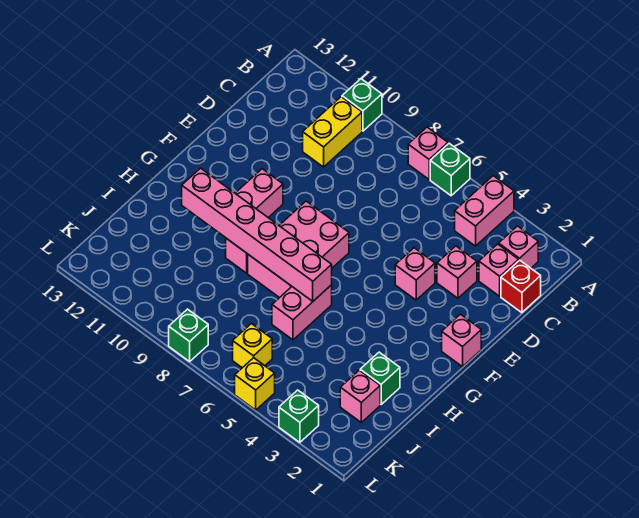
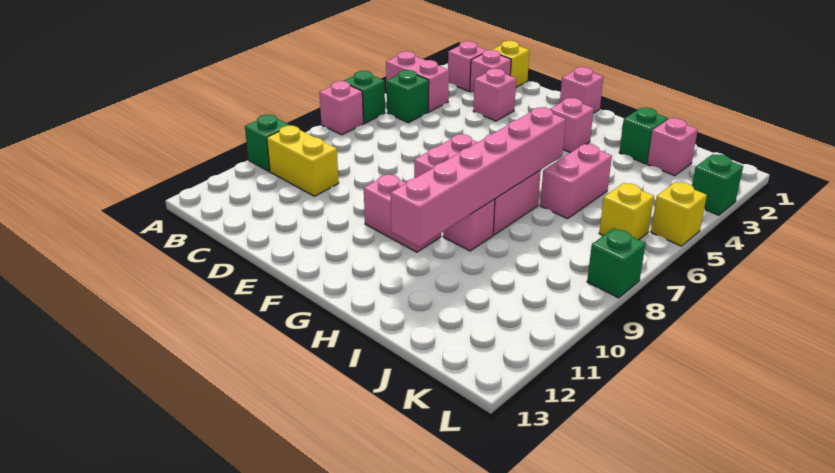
none -> green 1x1 brick [387,70,429,123]
red 1x1 brick [501,260,541,313] -> yellow 1x1 brick [492,41,530,87]
pink 1x1 brick [395,248,435,300] -> pink 1x1 brick moved to [550,98,594,153]
pink 1x2 brick [272,285,332,340] -> pink 1x2 brick turned to [540,144,612,219]

